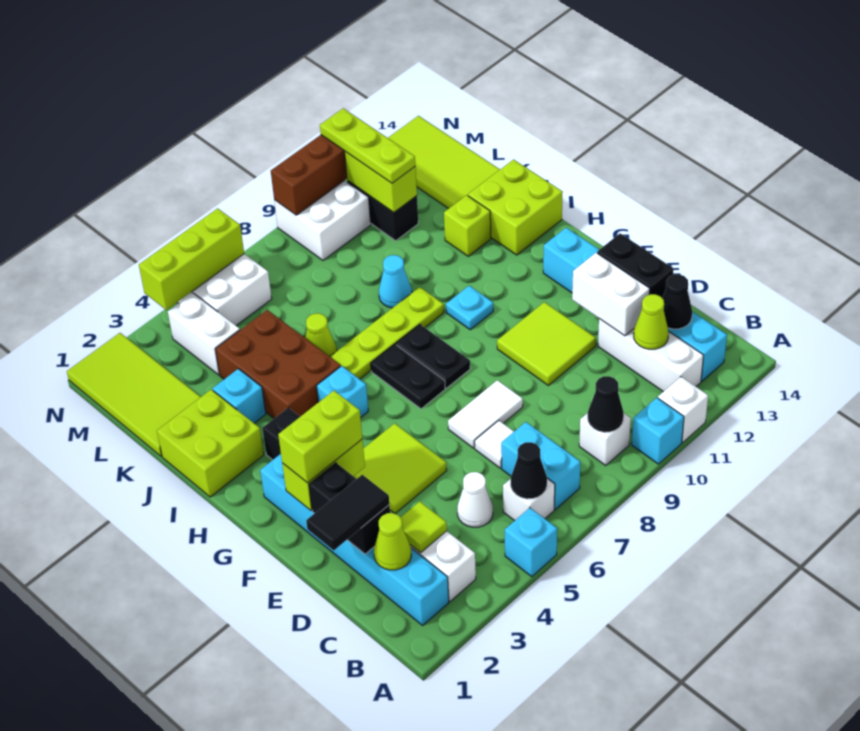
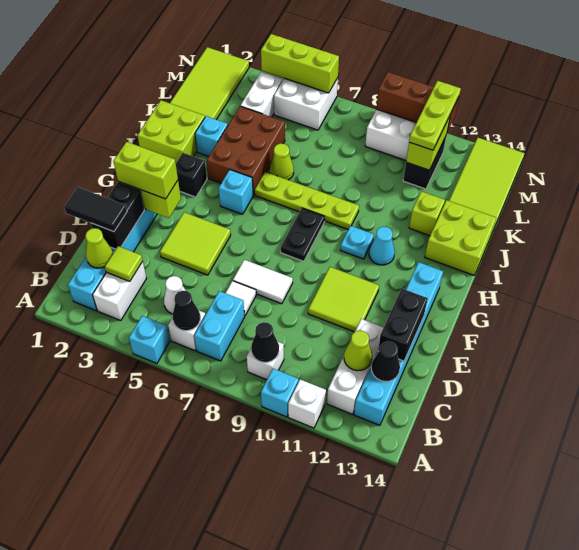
white 1x2 brick [572,253,650,336] -> none
black 1x2 plate [371,344,445,409] -> none
cyan 1x1 cone [379,255,412,308] -> cyan 1x1 cone moved to [369,227,395,265]

